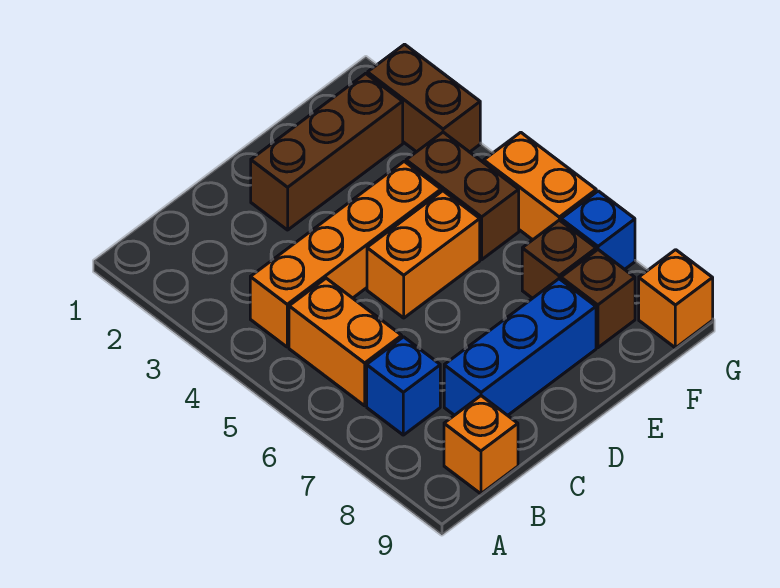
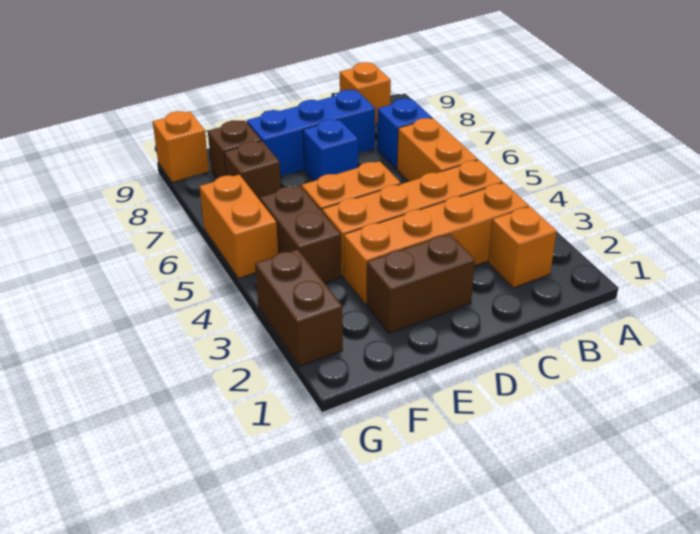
none -> orange 1x1 brick [488,207,557,288]
none -> orange 1x4 brick [344,183,529,304]
brown 1x3 brick [251,73,403,230] -> brown 1x2 brick [366,234,475,334]
blue 1x1 brick [561,191,635,269] -> blue 1x1 brick moved to [303,119,358,181]

